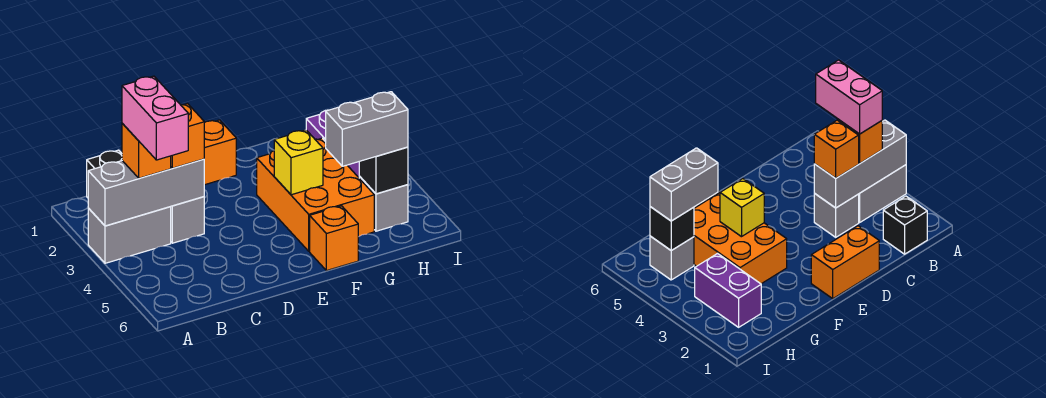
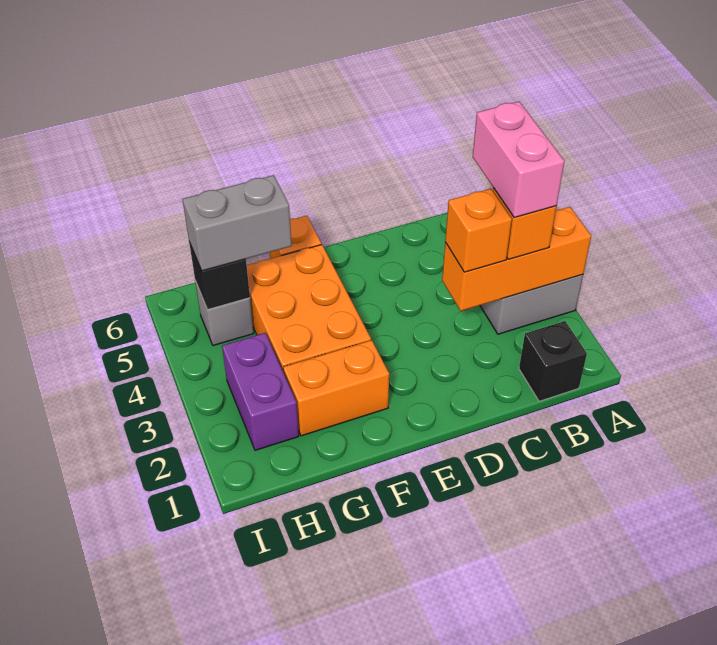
grey 1x3 brick [88,159,204,226] -> orange 1x3 brick [442,207,591,311]
grey 1x1 brick [171,197,204,243] -> none
orange 1x2 brick [204,120,236,185] -> orange 1x2 brick moved to [283,340,389,436]
yellow 1x1 brick [274,130,323,195] -> none

